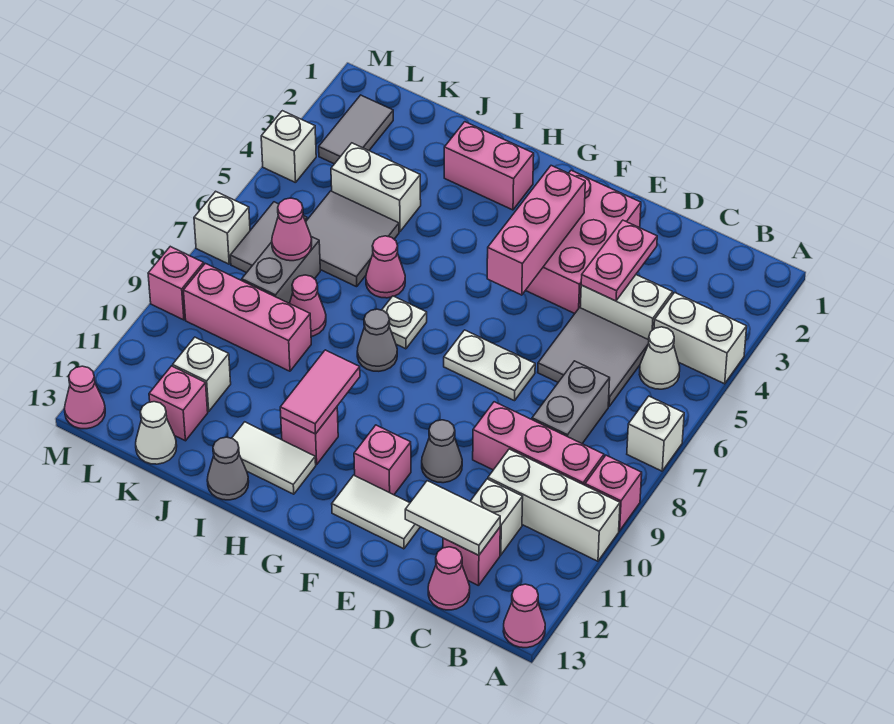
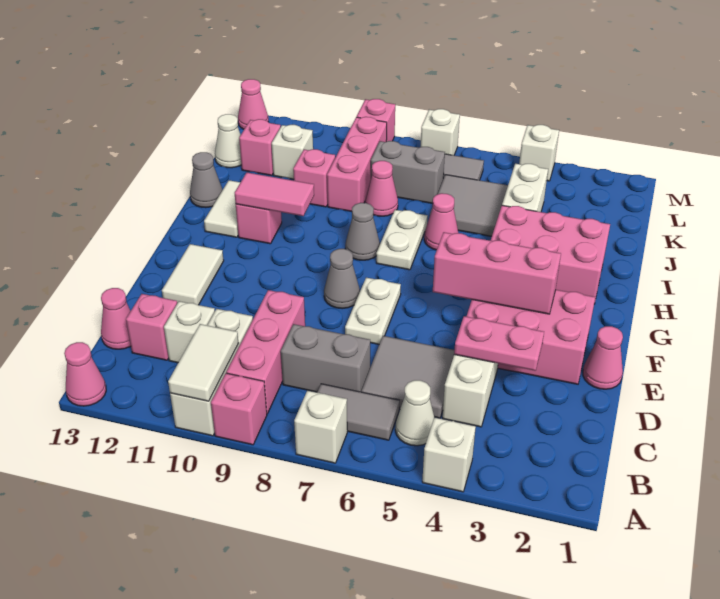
white 1x2 brick [654,293,747,384] -> white 1x1 brick [422,417,476,492]
white 1x2 tile [405,481,500,555] -> white 1x2 tile moved to [168,324,238,401]
grey 1x1 cone [422,420,462,483] -> grey 1x1 cone moved to [324,249,360,309]
pink 1x1 brick [354,425,411,495] -> pink 1x1 brick moved to [293,149,335,207]
pink 1x2 brick [444,122,534,210] -> pink 2x3 brick [491,205,610,304]
white 1x1 plate [382,296,427,349] -> white 1x2 plate [376,210,427,270]
pink 1x1 cone [272,198,312,261] -> pink 1x1 cone moved to [583,326,623,389]
grey 1x2 tile [319,95,393,164] -> grey 1x2 tile moved to [317,384,399,440]

